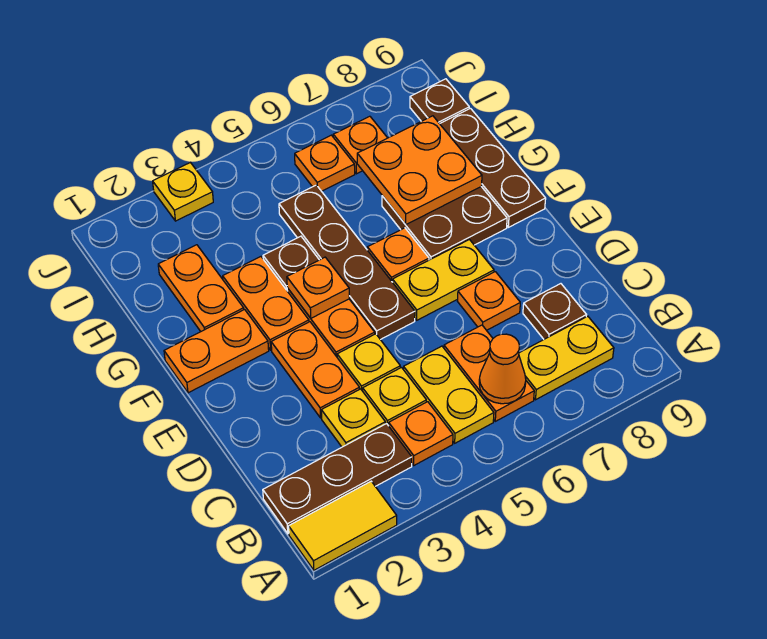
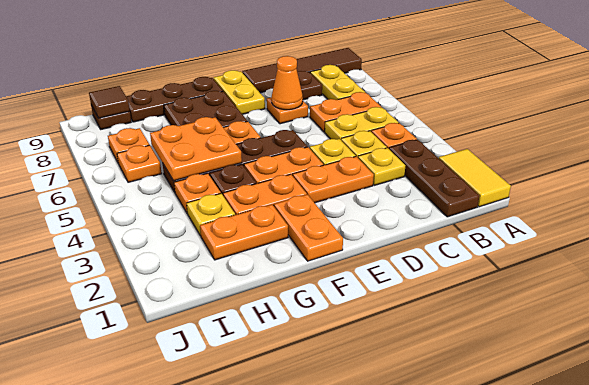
none -> brown 1x4 tile [242,48,362,93]
orange 1x1 cone [479,334,526,404] -> orange 1x1 cone moved to [272,56,303,110]
yellow 1x2 plate [393,240,494,320] -> yellow 1x2 plate moved to [214,70,265,114]
orange 1x1 plate [287,257,349,318] -> orange 1x1 plate moved to [174,173,221,214]
orange 2x2 plate [357,116,482,225] -> orange 2x2 plate moved to [150,117,242,181]
none -> brown 1x1 tile [89,86,130,118]
yellow 1x1 plate [153,163,213,221] -> yellow 1x1 plate moved to [187,194,235,236]

